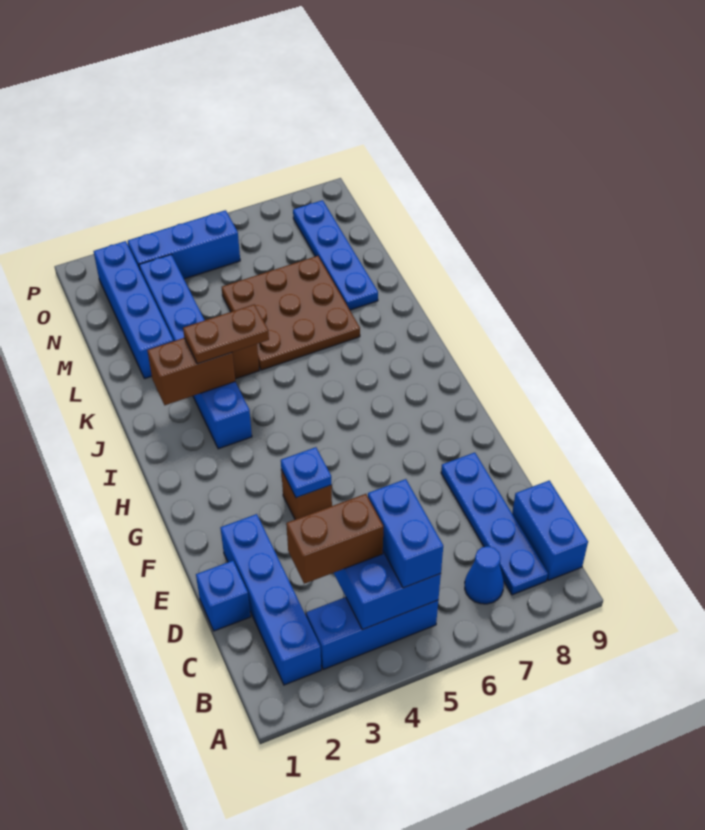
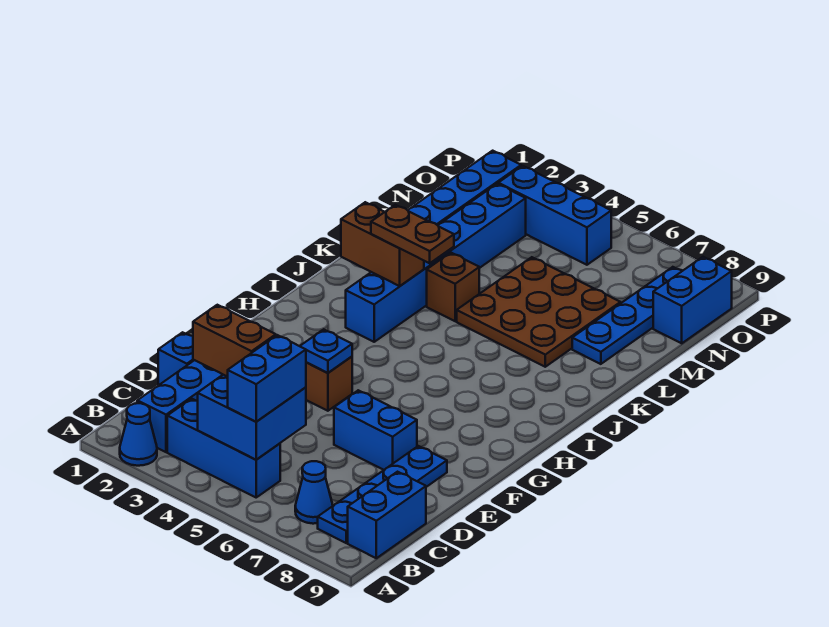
none -> blue 1x1 cone [120,403,157,466]
none -> blue 1x2 brick [334,390,417,470]
none -> blue 1x2 brick [653,257,732,343]

